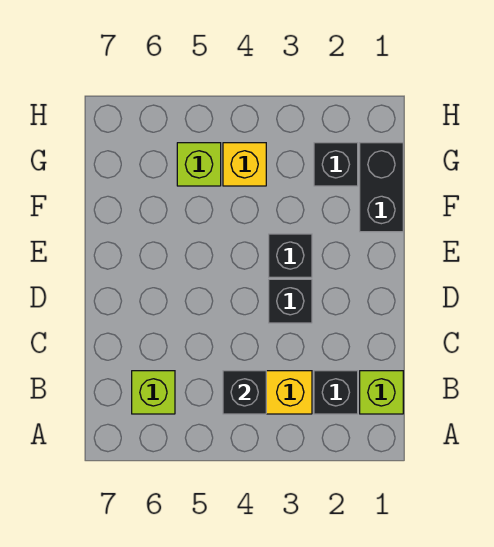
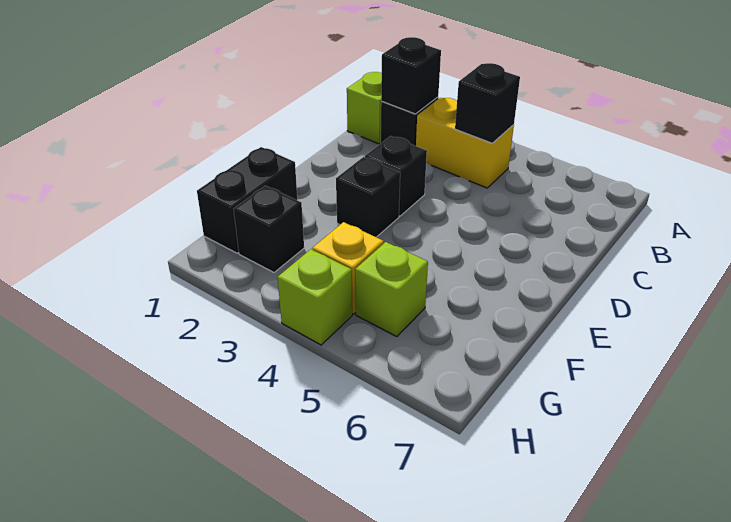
none -> black 1x1 brick [381,37,441,114]
lime 1x1 brick [132,371,175,414] -> lime 1x1 brick moved to [278,249,352,345]

